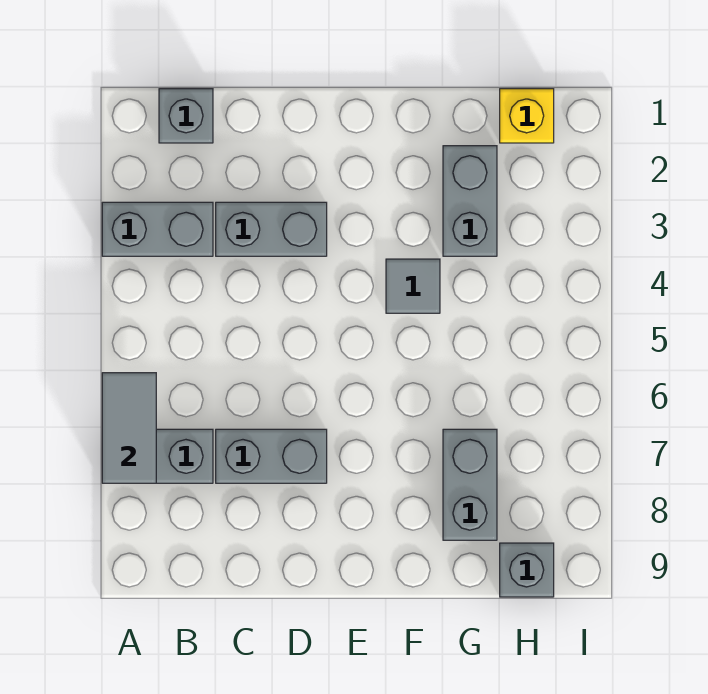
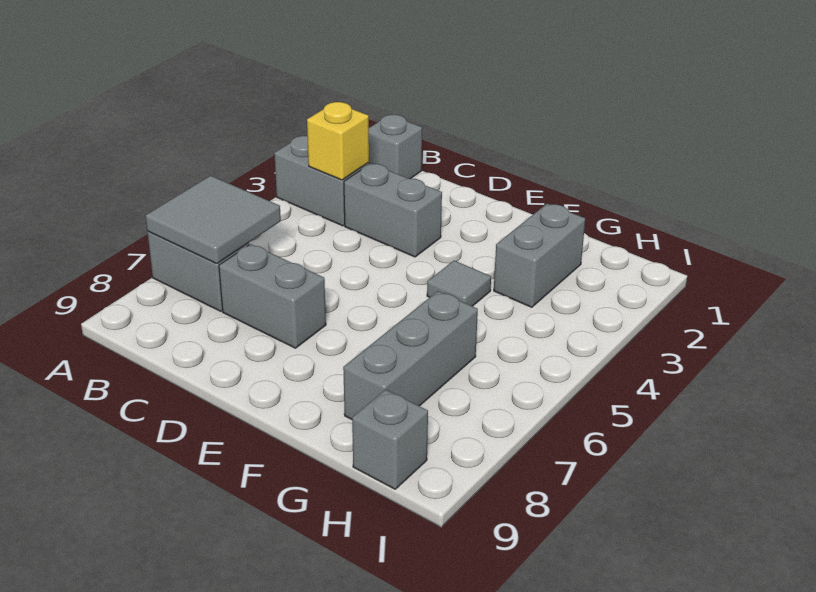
grey 1x2 tile [102,373,156,483] -> grey 2x2 tile [146,176,281,264]
grey 1x2 brick [443,429,497,540] -> grey 1x3 brick [343,291,478,419]
yellow 1x1 brick [500,89,554,143] -> yellow 1x1 brick moved to [307,102,369,180]

